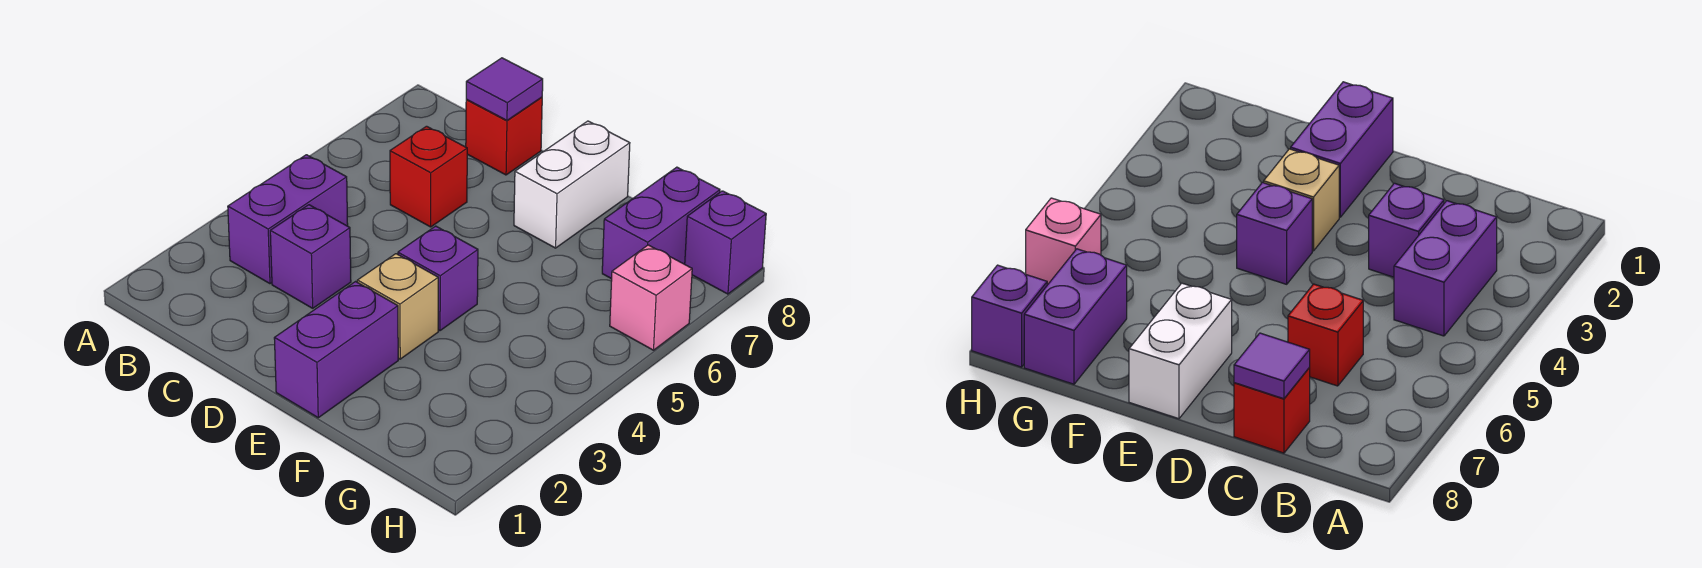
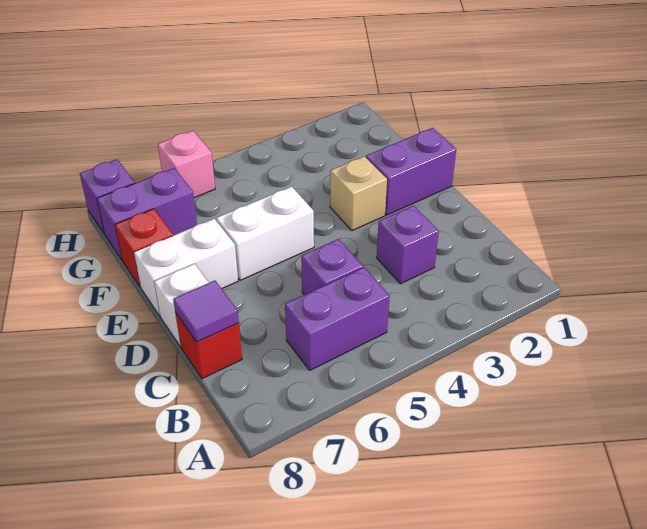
purple 1x2 brick [228,155,348,284] -> purple 1x2 brick moved to [285,267,390,370]
red 1x1 brick [390,126,467,227] -> red 1x1 brick moved to [115,209,173,287]
none -> white 1x1 brick [154,264,209,347]
purple 1x1 brick [398,226,478,331] -> purple 1x1 brick moved to [301,239,363,295]
none -> white 1x2 brick [216,186,314,280]

